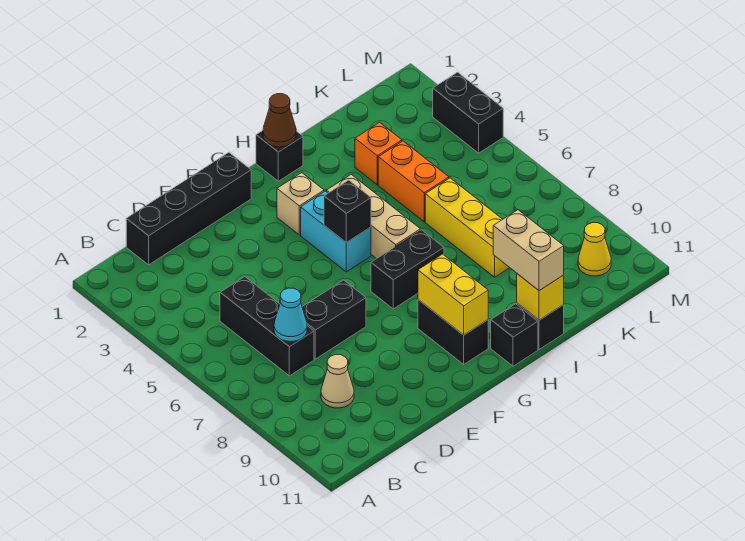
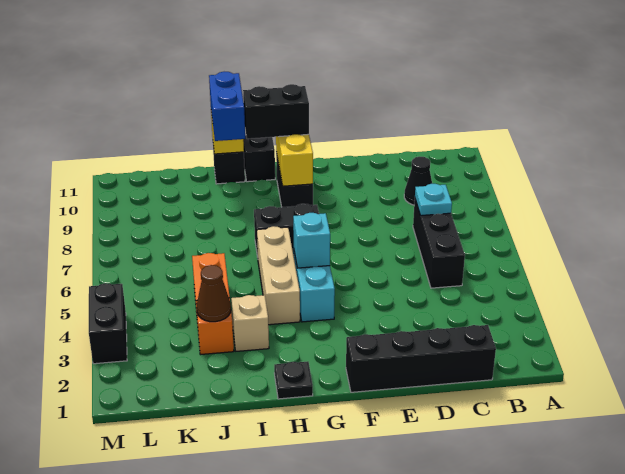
cyan 1x1 cone [274,288,307,342] -> cyan 1x1 plate [415,184,452,216]
tan 1x1 cone [321,355,354,408] -> black 1x1 cone [404,157,432,205]
black 1x2 brick [302,280,366,359] -> black 1x2 brick moved to [243,84,309,139]
tan 1x1 brick [277,173,324,235] -> tan 1x1 brick moved to [231,295,269,351]
black 1x1 brick [324,180,371,243] -> cyan 1x1 brick [293,213,330,268]
black 1x1 brick [256,131,303,181] -> black 1x1 plate [274,361,313,399]
brown 1x1 cone [263,94,296,147] -> brown 1x1 cone moved to [196,265,231,322]
tan 1x2 brick [493,210,564,291] -> blue 1x2 brick [209,72,245,141]
yellow 1x3 brick [425,178,510,277] -> none
yellow 1x1 cone [578,223,611,276] -> none

